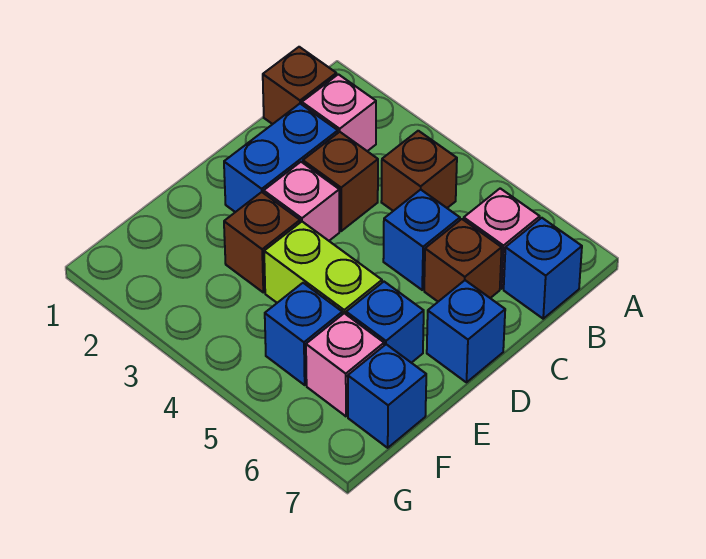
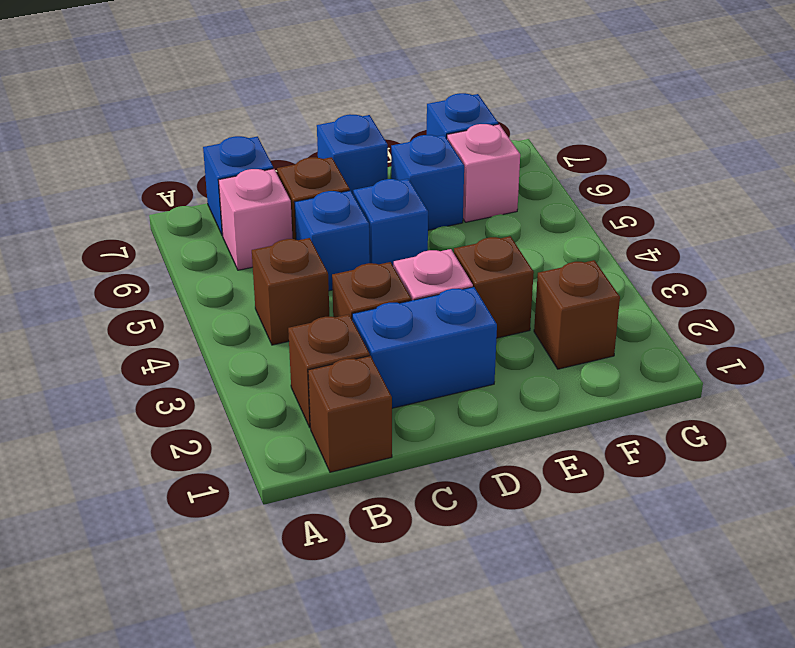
pink 1x1 brick [302,74,376,151] -> brown 1x1 brick [288,314,370,427]
lime 1x2 brick [264,222,382,315] -> none
none -> brown 1x1 brick [534,260,620,369]
blue 1x1 brick [265,283,342,385] -> blue 1x1 brick moved to [353,179,428,267]

